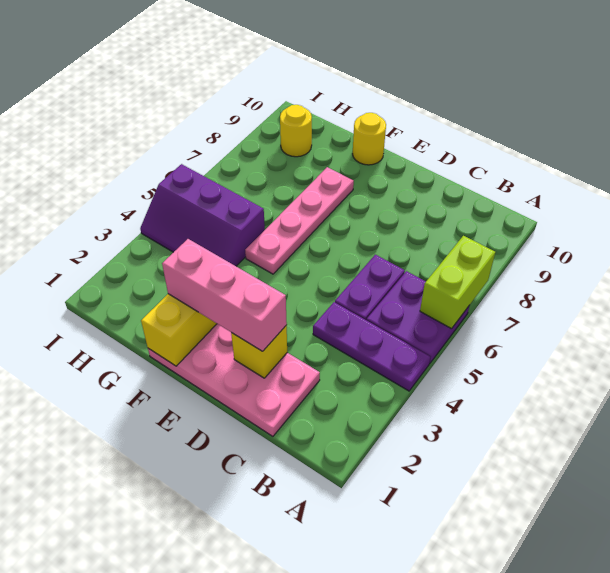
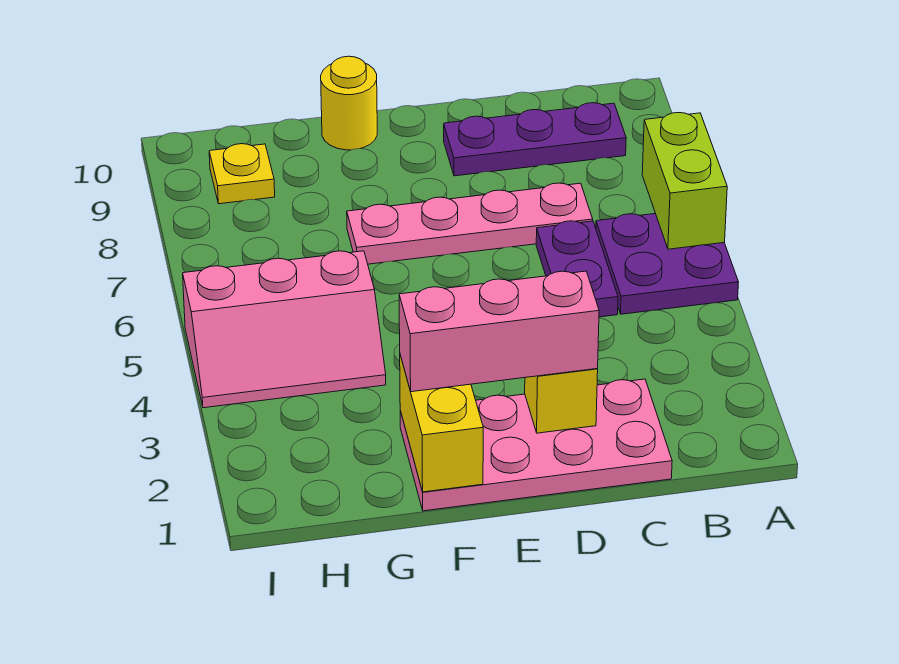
purple 1x3 plate [313,302,430,391] -> purple 1x3 plate moved to [444,103,626,176]
pink 1x4 plate [245,167,354,274] -> pink 1x4 plate turned to [347,183,593,264]
purple 2x3 slope [140,164,265,266] -> pink 2x3 slope [183,251,386,408]
yellow 1x1 round brick [280,105,312,157] -> yellow 1x1 plate [209,144,275,204]

